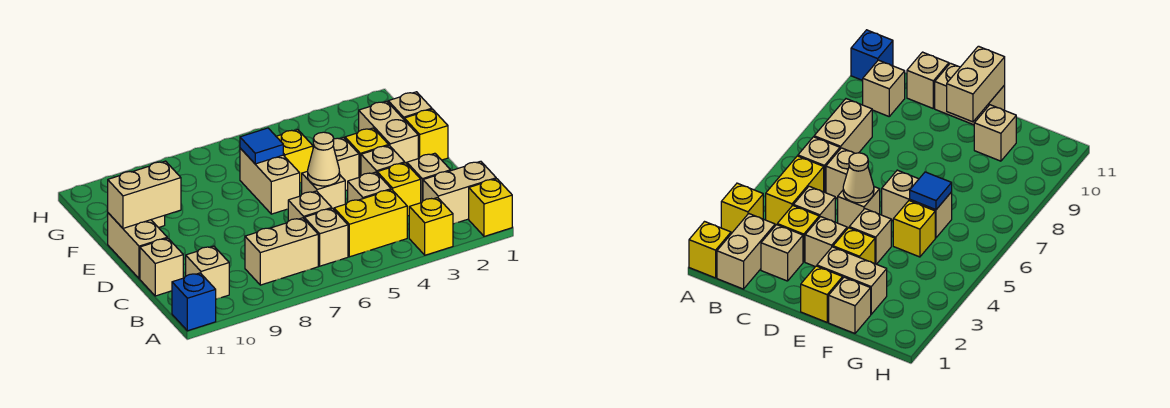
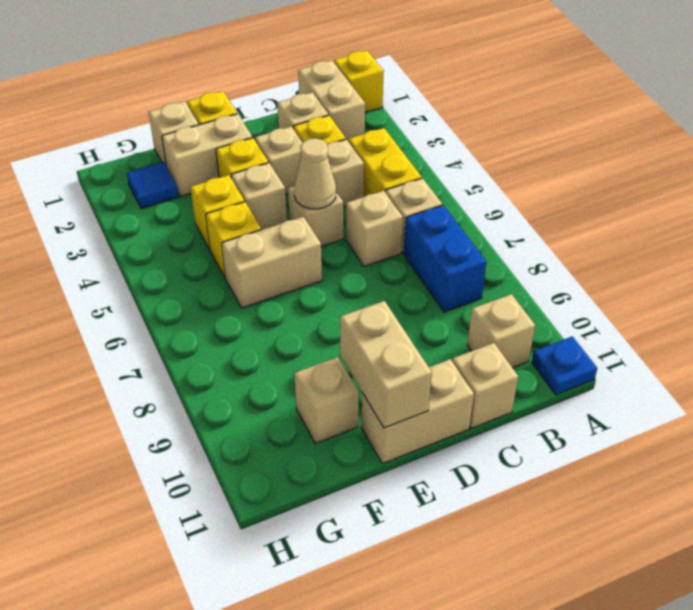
yellow 1x1 brick [409,198,453,255] -> yellow 1x1 brick moved to [190,175,245,250]
blue 1x1 brick [172,273,216,331] -> blue 1x1 plate [532,336,597,395]
tan 1x2 brick [245,218,318,285] -> blue 1x2 brick [404,205,486,312]
blue 1x1 tile [240,128,283,164] -> blue 1x1 tile moved to [127,162,179,209]

